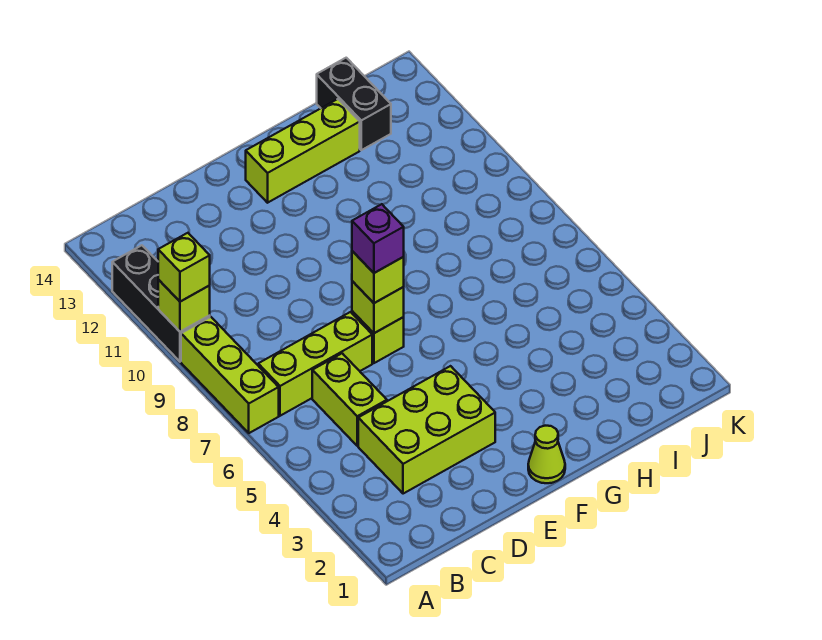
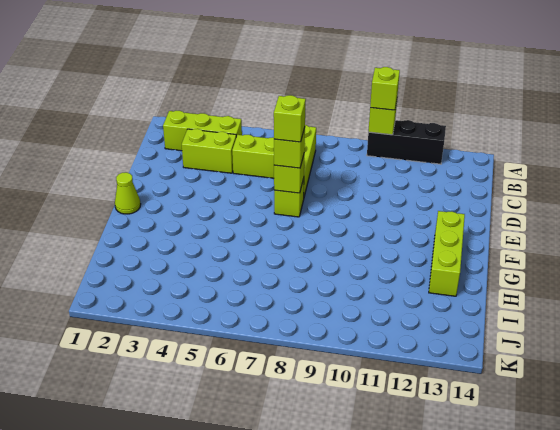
lime 1x3 brick [181,317,279,433] -> lime 1x3 brick moved to [163,111,242,151]
lime 2x3 brick [358,366,495,494] -> lime 1x2 brick [182,129,236,173]
purple 1x1 brick [352,204,404,273] -> lime 1x1 brick [274,95,306,142]
black 1x2 brick [317,58,391,150] -> none

